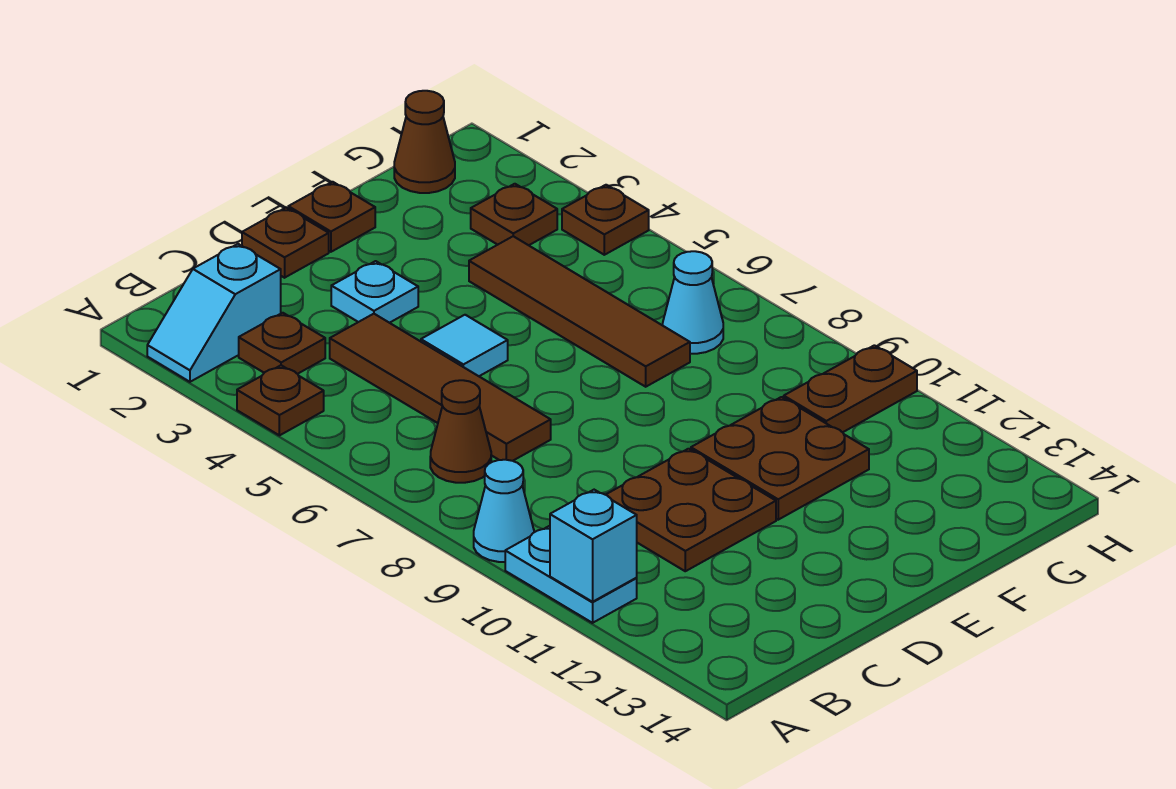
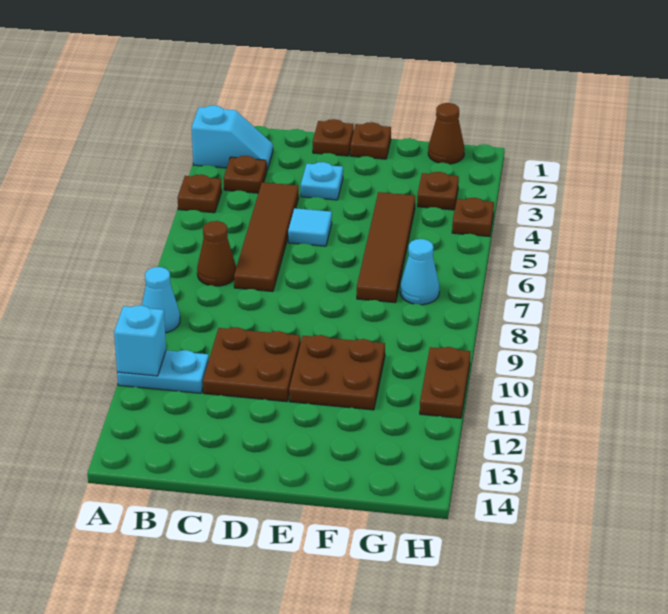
cyan 1x2 slope [147,244,281,382] -> cyan 1x2 slope turned to [192,105,273,170]
cyan 1x2 plate [505,526,637,623] -> cyan 1x2 plate turned to [117,350,209,393]
brown 1x2 plate [784,345,917,432] -> brown 1x2 plate turned to [420,347,471,418]

